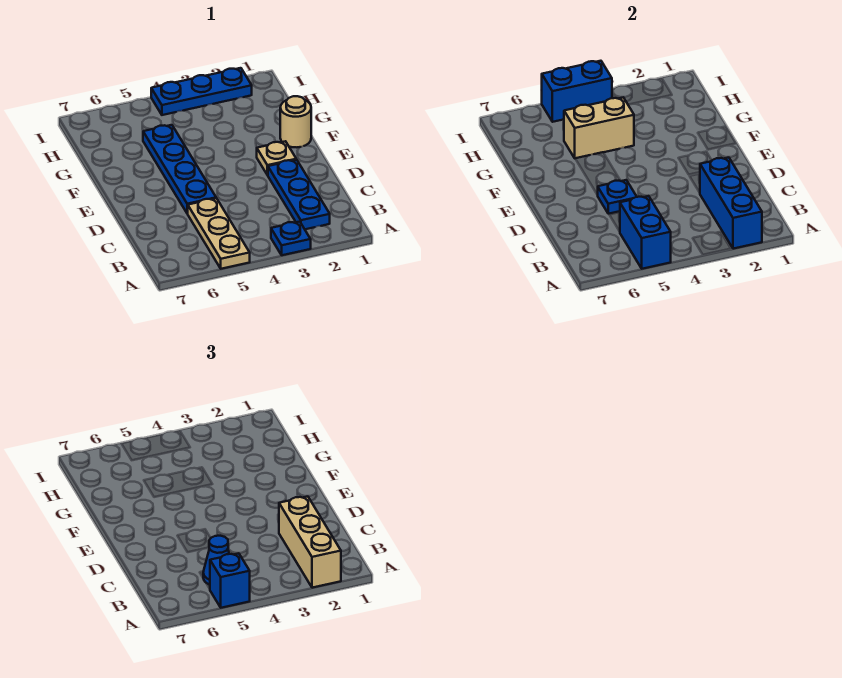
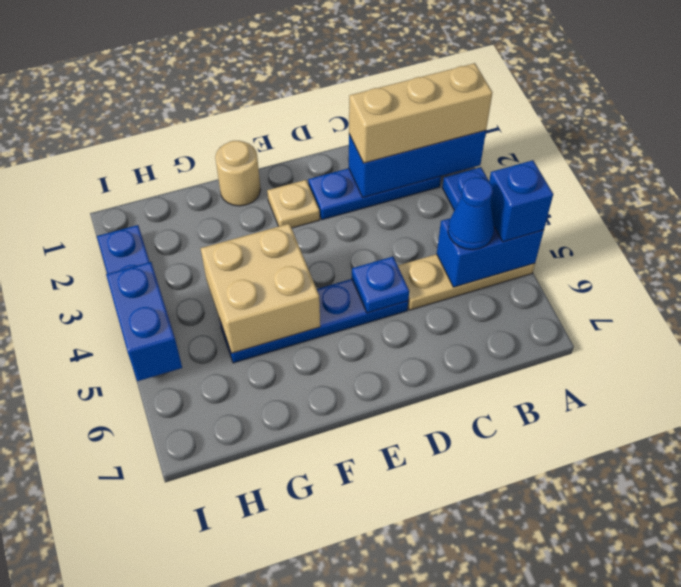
tan 1x2 brick [564,98,634,159] -> tan 2x2 brick [201,224,320,353]

